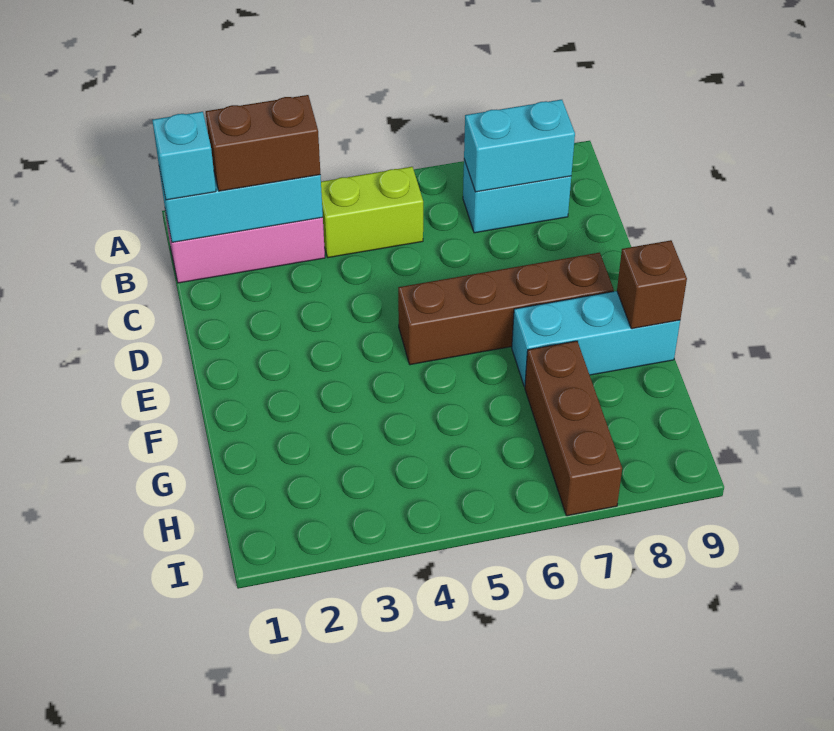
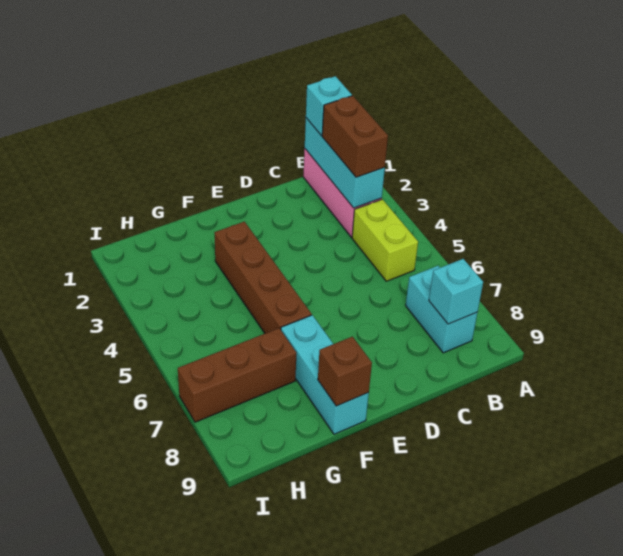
cyan 1x2 brick [464,100,575,192] -> cyan 1x1 brick [429,259,483,324]
brown 1x4 brick [398,253,614,365] -> brown 1x4 brick moved to [214,222,312,333]

